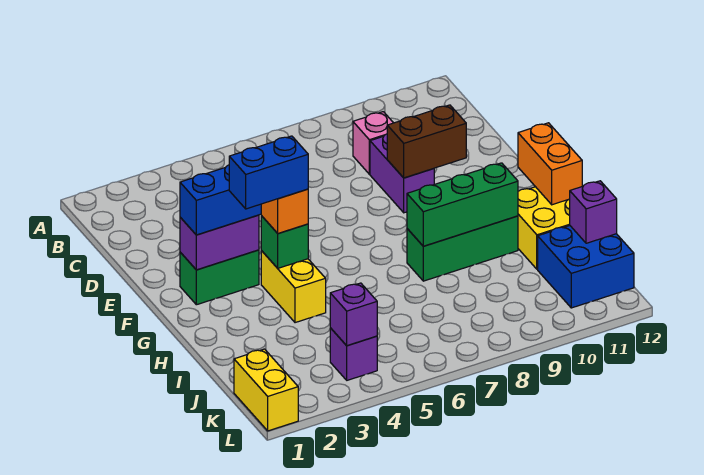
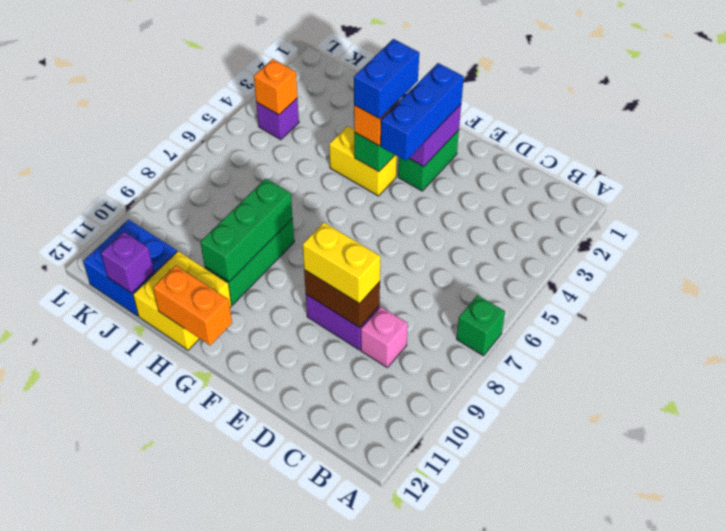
none -> green 1x1 brick [457,295,505,356]
brown 1x2 brick [387,105,466,178] -> brown 1x2 brick turned to [304,270,380,328]
yellow 1x2 brick [234,349,298,431] -> yellow 1x2 brick moved to [303,222,380,304]
purple 1x1 brick [330,283,377,346] -> orange 1x1 brick [254,59,297,115]

